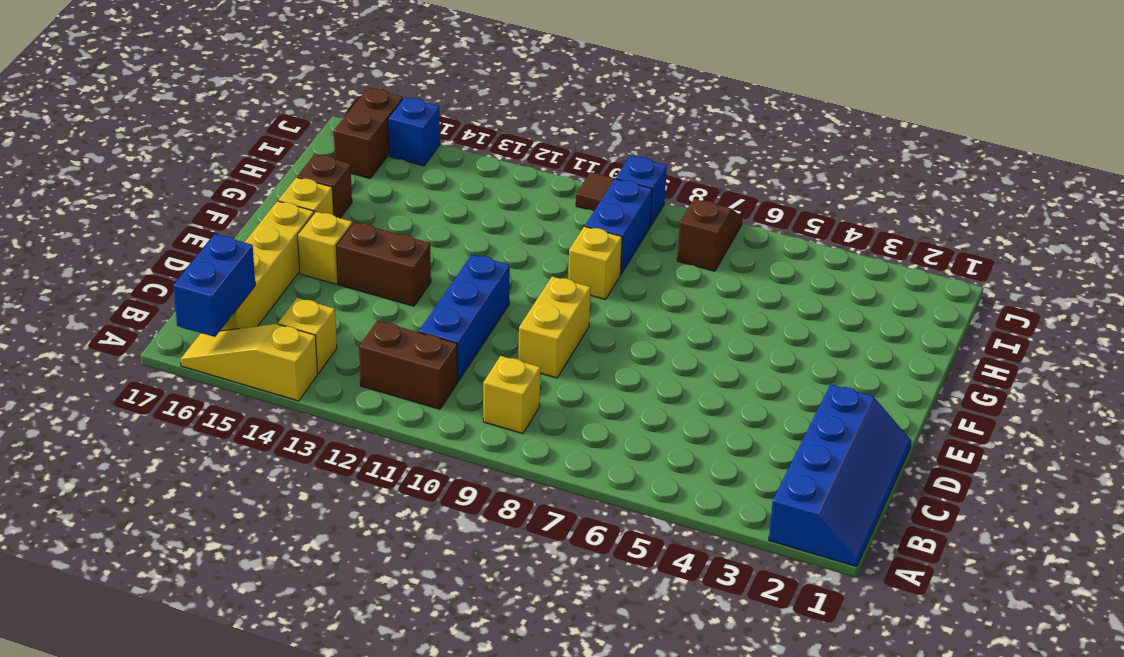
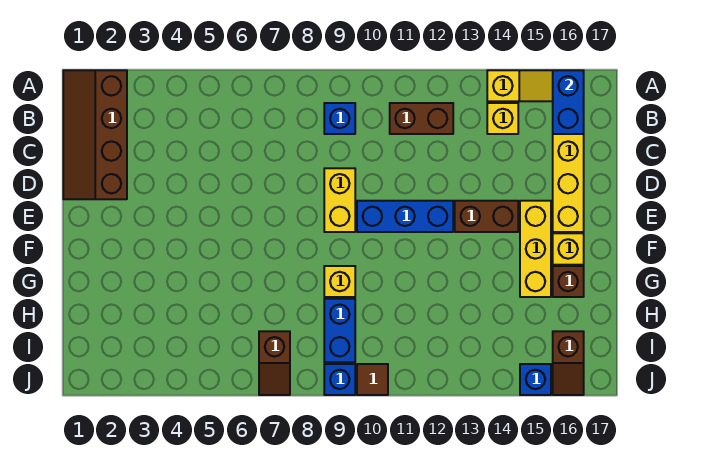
blue 2x4 slope [769,384,911,567] -> brown 2x4 slope [63,70,127,199]
yellow 1x1 brick [483,356,540,434] -> blue 1x1 brick [324,103,355,134]
blue 1x3 brick [419,255,510,382] -> blue 1x3 brick turned to [357,201,453,232]
yellow 1x1 brick [298,212,352,284] -> yellow 1x3 brick [520,201,551,297]
brown 1x2 brick [334,88,403,178] -> brown 1x2 slope [553,331,584,395]

